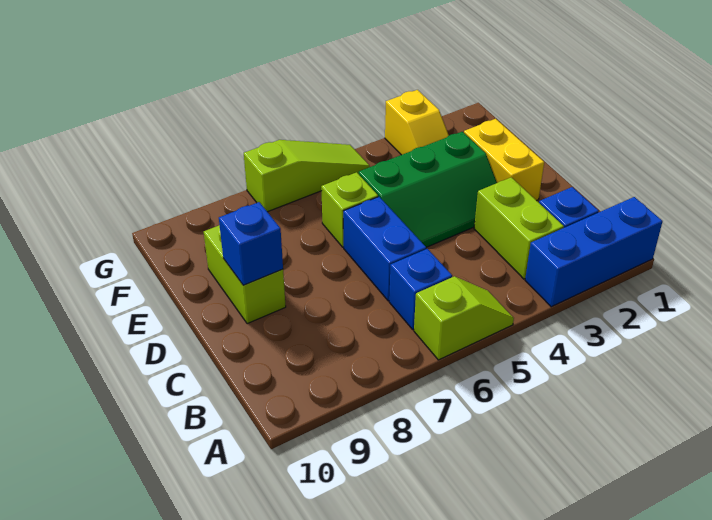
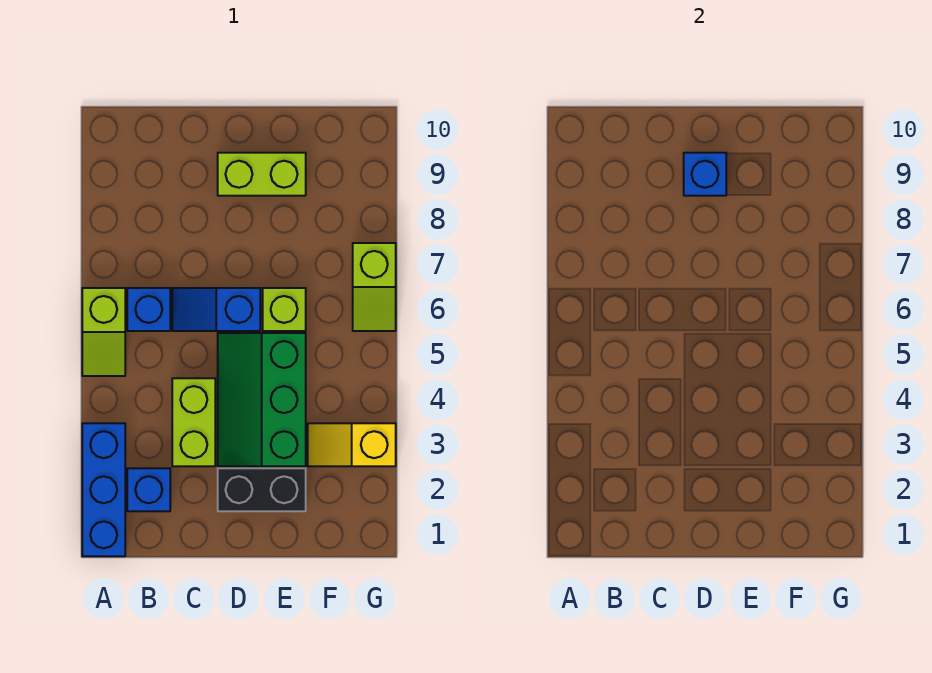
lime 1x2 brick [474,177,564,279] -> lime 1x2 brick turned to [172,378,215,466]
blue 1x2 brick [343,197,426,301] -> blue 1x2 slope [172,288,260,331]
yellow 1x2 brick [464,119,544,201] -> black 1x2 brick [218,468,306,511]
lime 1x3 slope [244,140,370,212] -> lime 1x2 slope [353,243,396,331]

